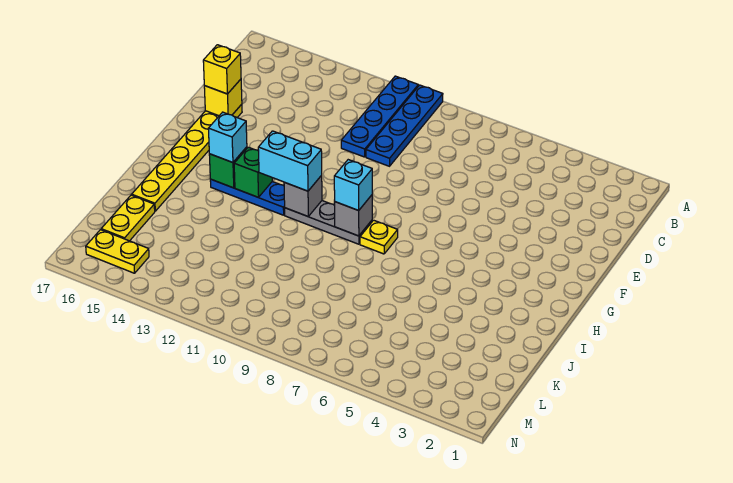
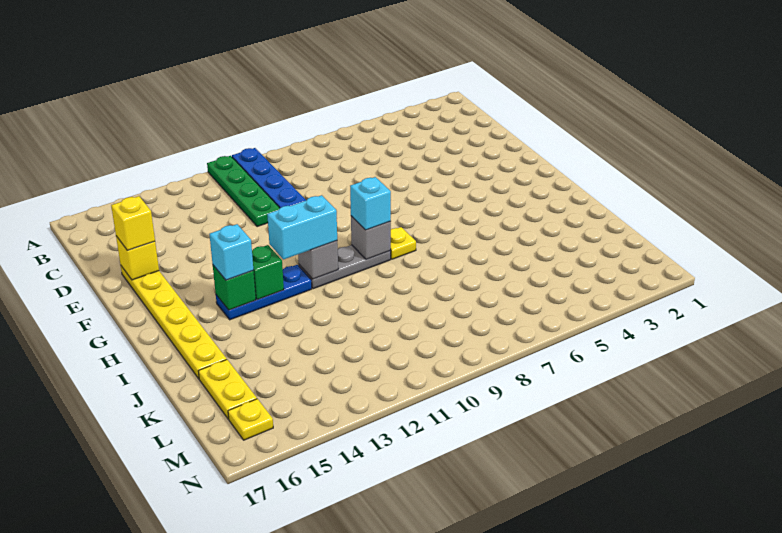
blue 1x4 plate [341,76,418,157] -> green 1x4 plate [207,156,280,227]
yellow 1x2 plate [86,230,149,273] -> yellow 1x1 plate [228,399,273,440]

